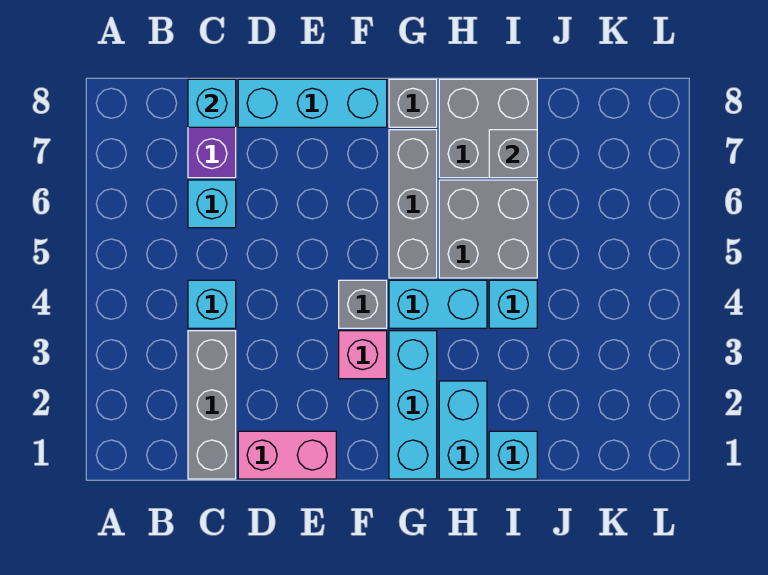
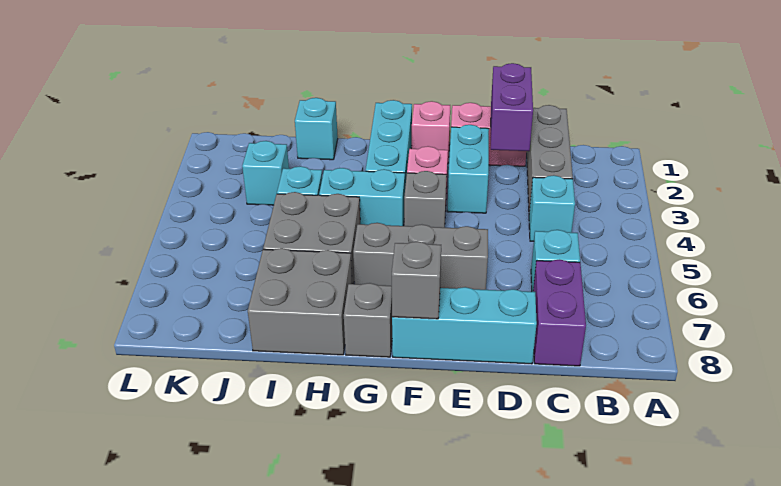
cyan 1x1 brick [188,79,236,127] -> cyan 1x1 brick moved to [242,141,289,205]
none -> purple 1x2 brick [491,63,533,151]
none -> pink 1x1 brick [412,101,450,157]
grey 1x3 brick [389,130,437,278] -> grey 1x3 brick turned to [353,223,488,290]
cyan 1x2 brick [439,381,487,479] -> cyan 1x2 brick moved to [447,125,489,213]
grey 1x1 brick [489,130,537,178] -> grey 1x1 brick moved to [392,241,441,319]

